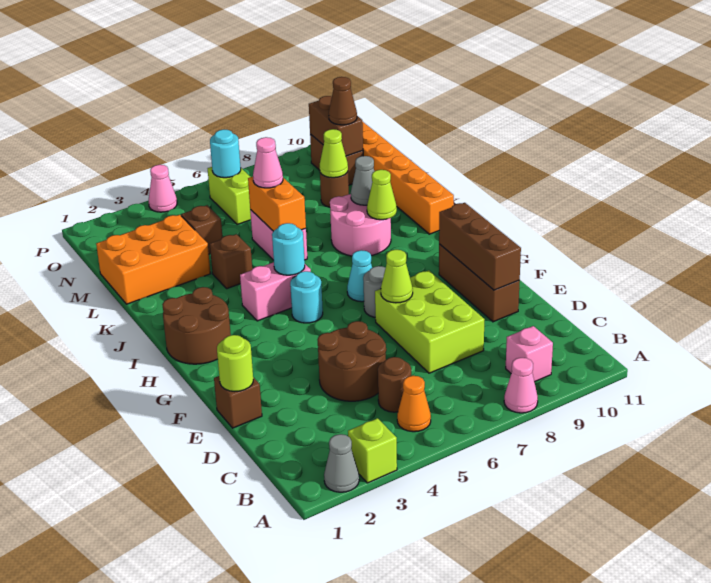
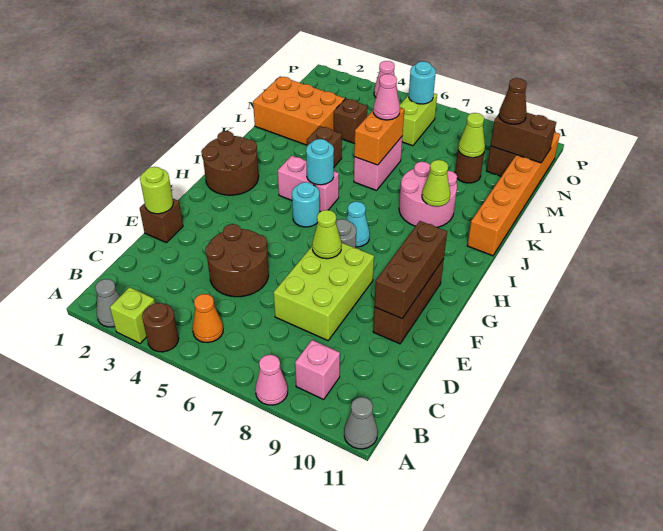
brown 1x1 round brick [378,357,411,412] -> brown 1x1 round brick moved to [142,303,179,352]
grey 1x1 cone [351,156,374,205] -> grey 1x1 cone moved to [344,397,378,449]
brown 1x2 brick [309,96,363,156] -> brown 1x2 brick turned to [490,113,556,163]

